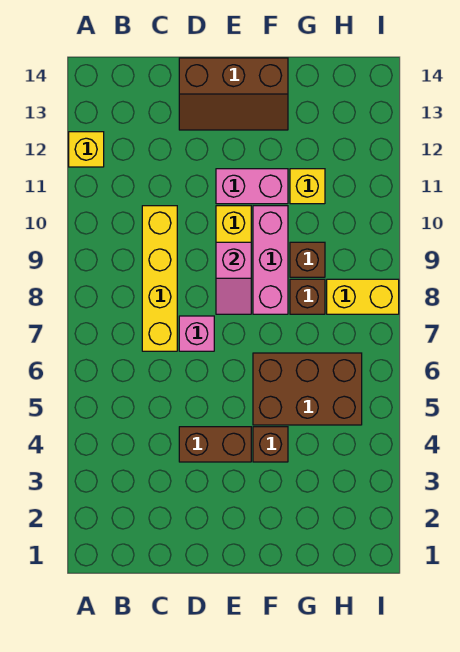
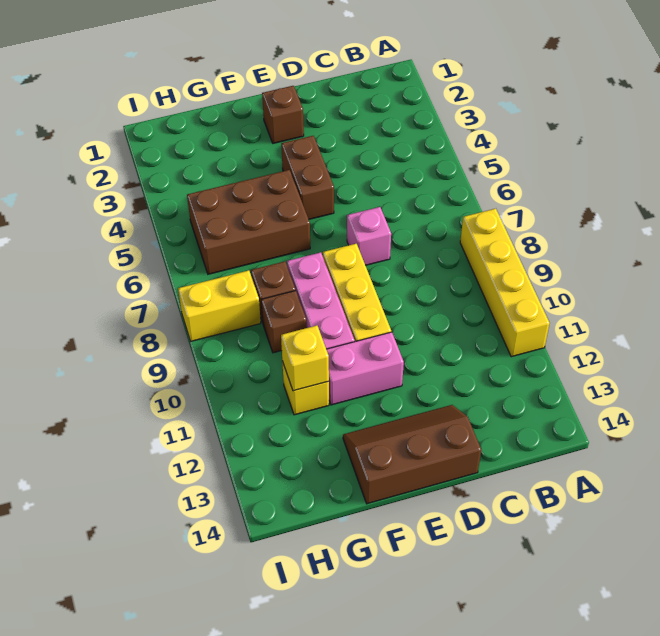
yellow 1x1 brick [69,132,104,167] -> yellow 1x1 brick moved to [281,326,329,391]
yellow 1x4 brick [142,206,177,351] -> yellow 1x4 brick moved to [460,209,550,357]
brown 1x2 brick [179,427,251,462] -> brown 1x2 brick turned to [281,136,334,219]
pink 1x2 slope [216,242,251,314] -> none
brown 1x1 brick [253,427,288,462] -> brown 1x1 brick moved to [262,86,304,143]

